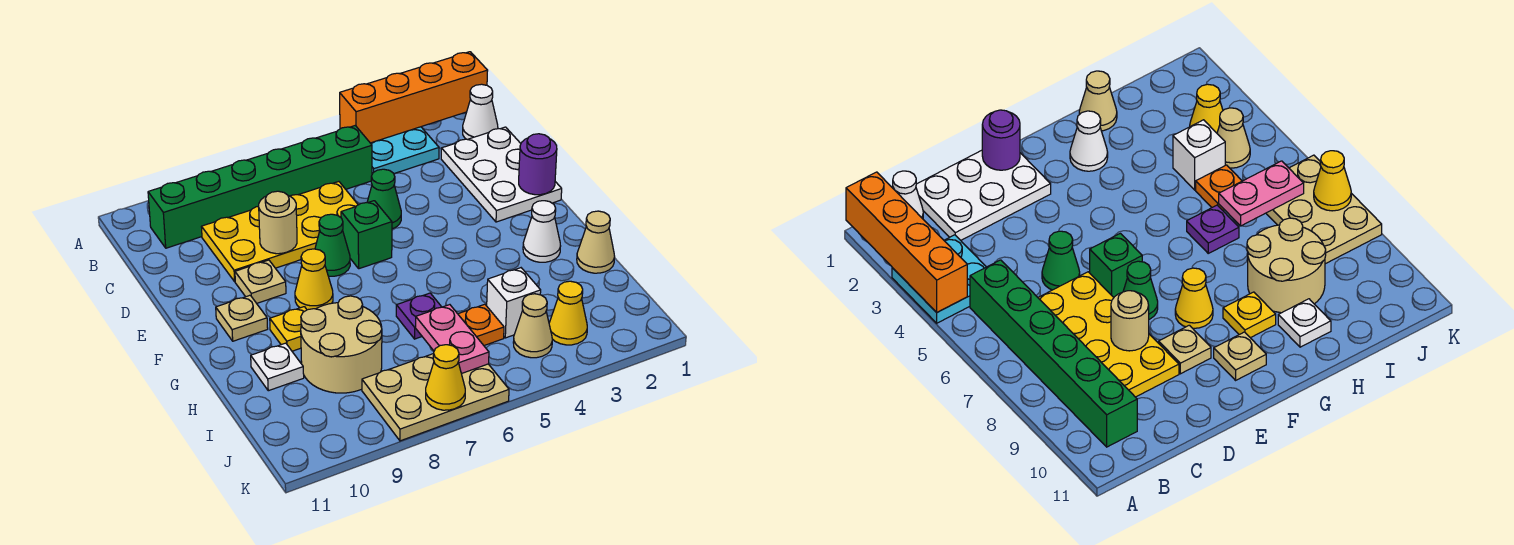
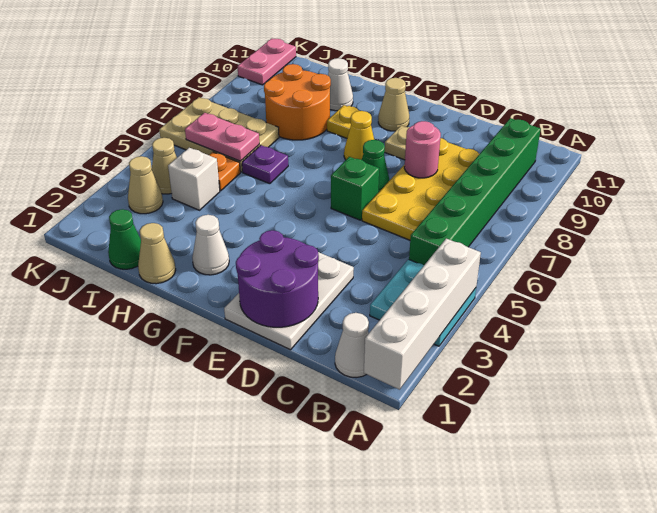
orange 1x4 brick [340,52,488,143] -> white 1x4 brick [364,239,481,390]
white 2x3 plate [441,127,562,222] -> white 2x3 plate turned to [224,252,354,350]
green 1x1 cone [367,169,401,229] -> green 1x1 cone moved to [108,209,141,269]
tan 1x1 round brick [259,191,297,254] -> pink 1x1 round brick [404,121,441,178]
purple 1x1 round brick [519,134,557,195] -> purple 2x2 round brick [236,230,319,327]
tan 1x1 plate [216,295,268,341] -> tan 1x1 cone [378,78,409,131]
tan 2x2 round brick [301,296,382,393] -> orange 2x2 round brick [264,64,331,140]
white 1x1 plate [251,343,304,391] -> white 1x1 cone [328,58,353,111]
yellow 1x1 cone [549,281,587,345] -> tan 1x1 cone [128,156,163,214]
tan 2x3 plate [362,354,509,441] -> tan 2x3 plate turned to [159,97,279,172]
yellow 1x1 cone [426,345,465,410] -> none
none -> pink 1x2 plate [238,39,296,85]

